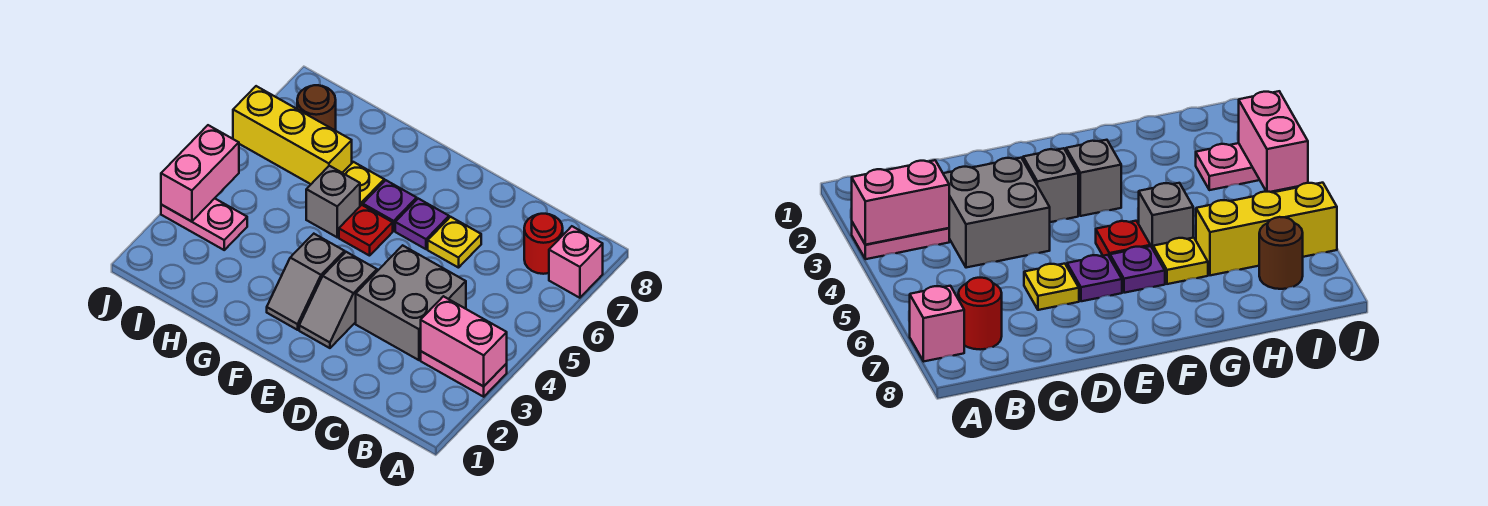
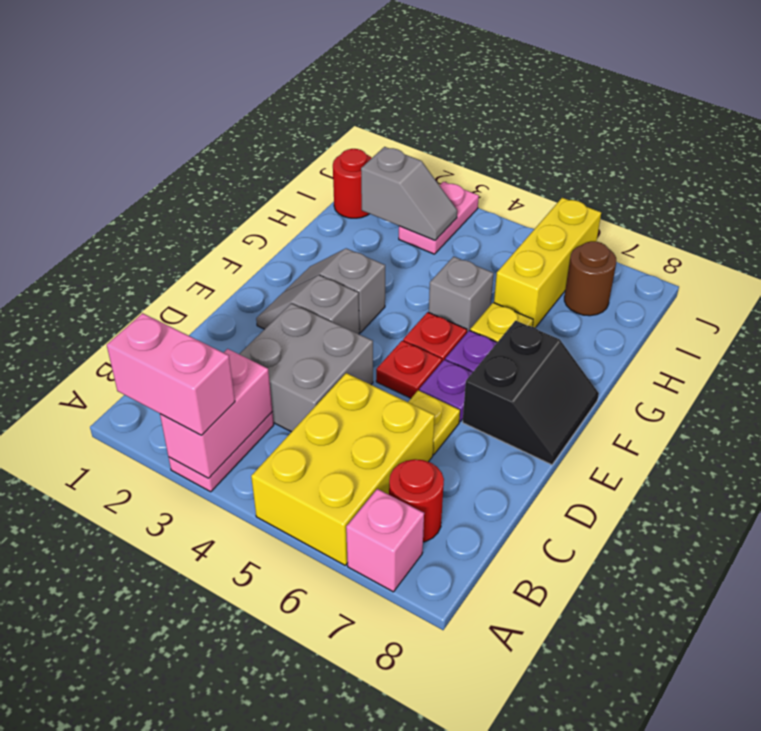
none -> yellow 2x3 brick [251,373,435,565]
none -> red 1x1 plate [376,341,442,398]
none -> black 2x2 slope [463,321,599,465]
none -> red 1x1 round brick [333,149,372,218]
none -> grey 1x2 slope [361,147,457,240]
pink 1x2 brick [161,125,239,222] -> pink 1x2 brick moved to [107,313,235,435]

